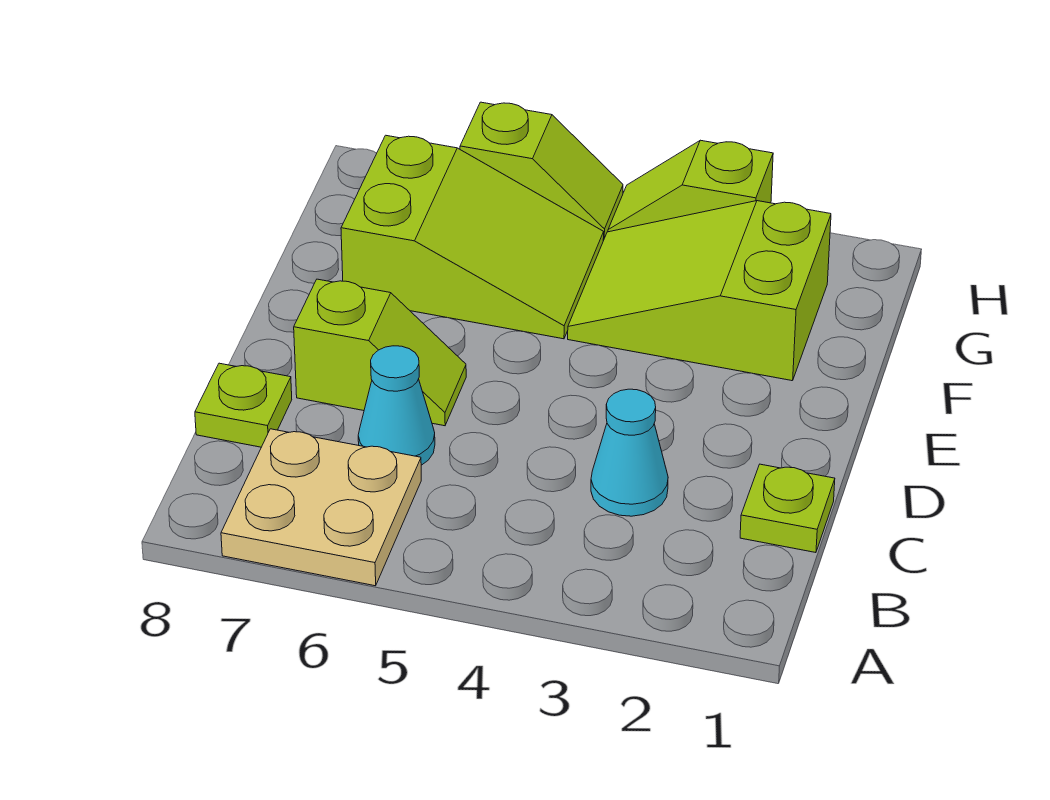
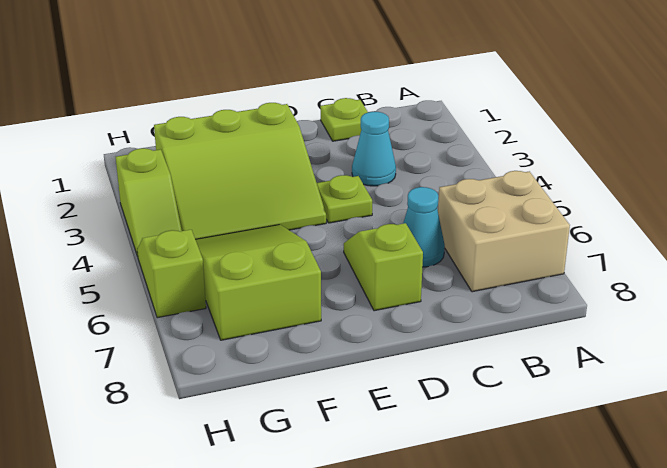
tan 2x2 plate [221,429,421,586] -> tan 2x2 brick [438,171,570,292]
lime 1x1 plate [195,363,292,447] -> lime 1x1 plate moved to [317,175,372,223]
lime 2x3 slope [568,201,831,381] -> lime 3x3 slope [154,103,326,239]

